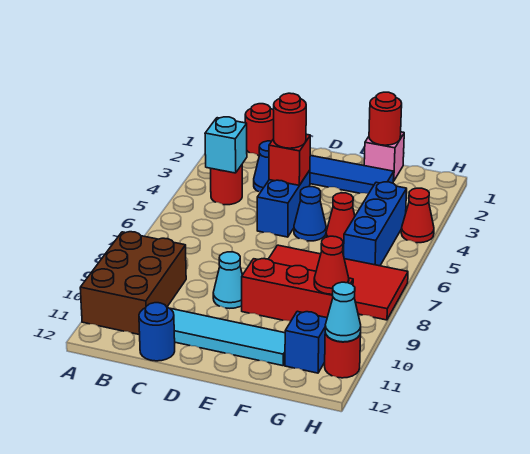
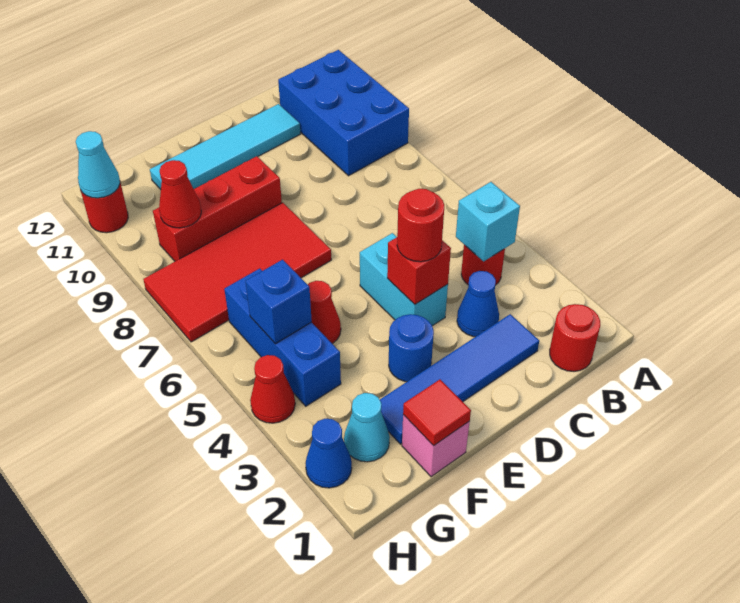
brown 2x3 brick [80,232,186,335] -> blue 2x3 brick [278,50,409,176]
blue 1x1 round brick [139,303,175,361] -> blue 1x1 round brick moved to [389,314,434,382]
blue 1x2 brick [257,170,310,237] -> cyan 1x2 brick [360,233,448,326]
cyan 1x1 cone [213,252,242,308] -> cyan 1x1 cone moved to [344,393,390,462]
blue 1x1 cone [294,187,326,241] -> blue 1x1 cone moved to [305,419,352,488]
red 1x1 round brick [369,92,402,145] -> red 1x1 tile [403,380,471,446]
blue 1x1 brick [285,311,327,373] -> blue 1x1 brick moved to [245,260,312,344]

